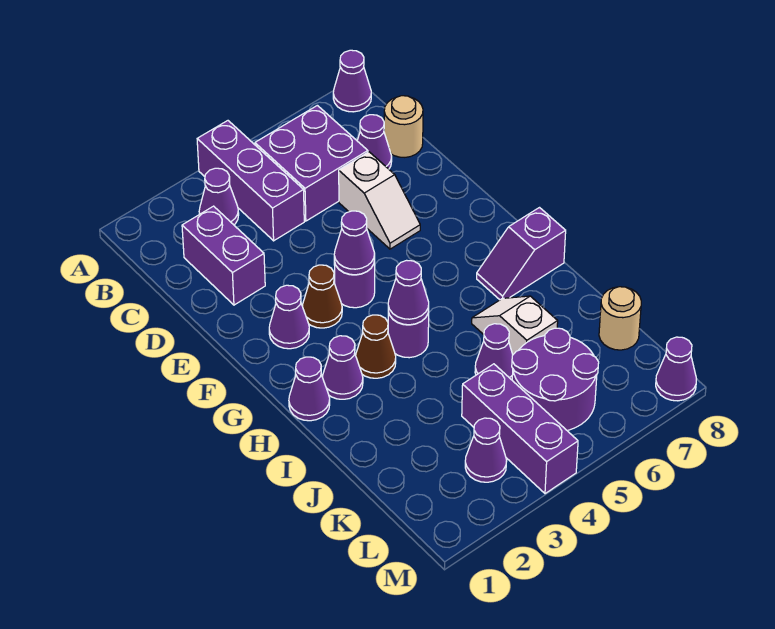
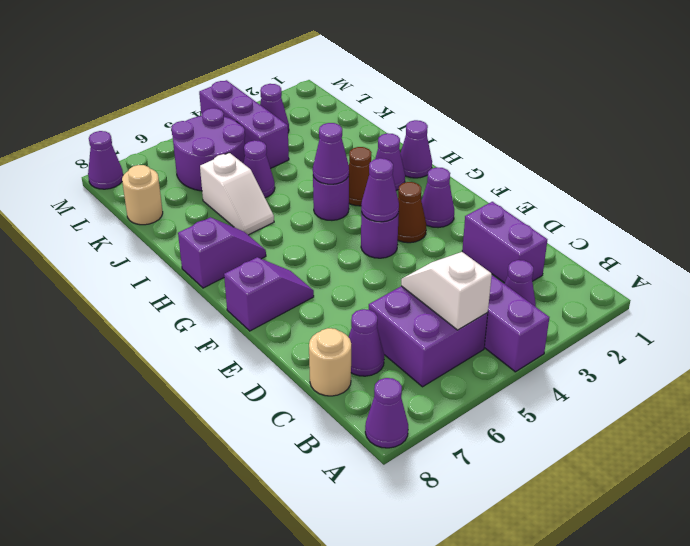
white 1x2 slope [339,152,420,249] -> white 1x2 slope moved to [401,252,492,330]
none -> purple 1x2 slope [224,257,314,331]

